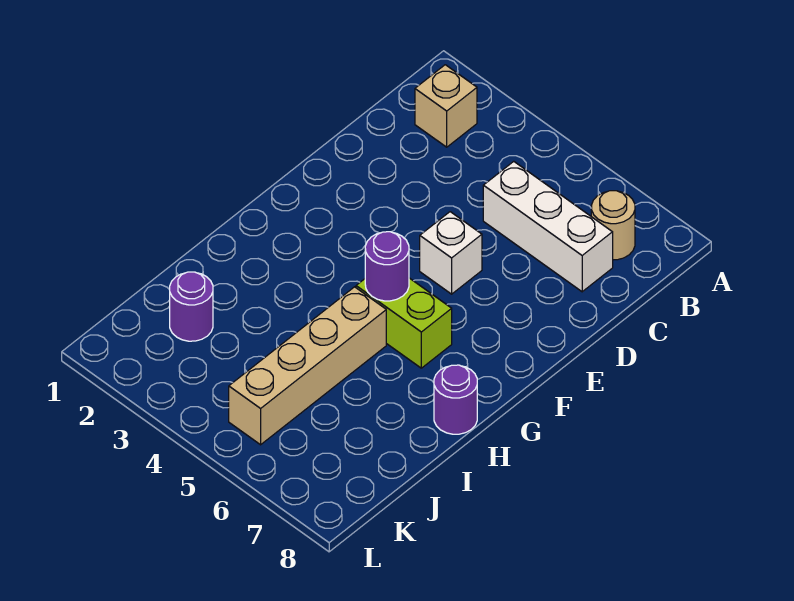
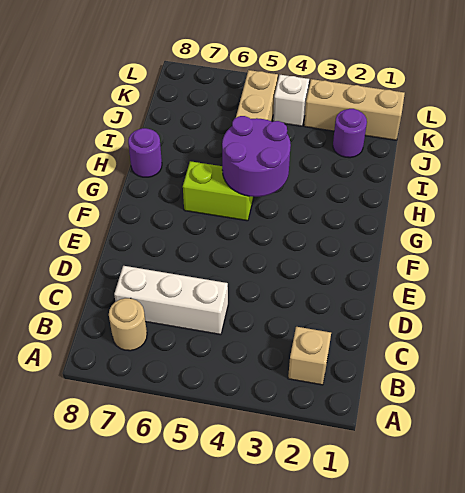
white 1x1 brick [420,212,482,294] -> white 1x1 brick moved to [273,75,309,126]
purple 1x1 round brick [365,232,409,301] -> purple 2x2 round brick [222,116,291,197]
none -> tan 1x3 brick [304,79,405,140]

